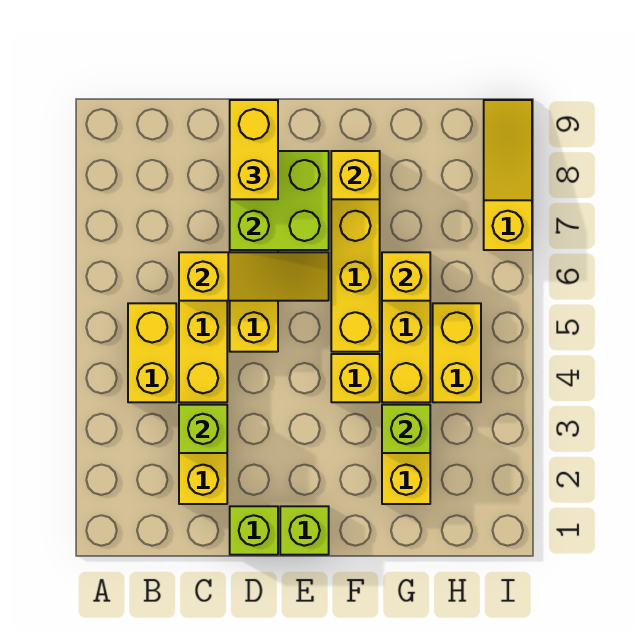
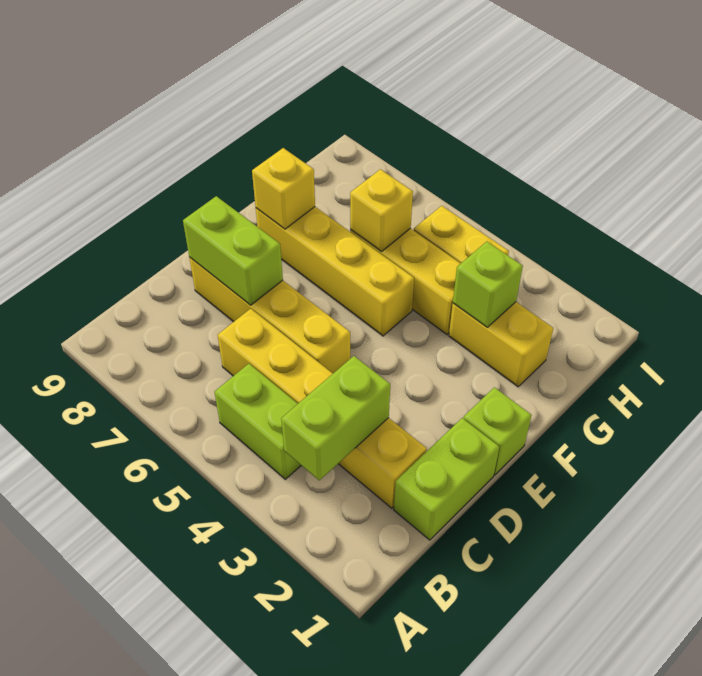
yellow 1x2 brick [128,303,176,402] -> lime 1x2 brick [215,364,301,479]
lime 1x1 brick [179,405,227,453] -> lime 1x2 brick [281,356,390,480]
yellow 1x3 slope [179,252,329,301] -> none
lime 1x1 brick [230,506,278,555] -> lime 1x2 brick [394,418,499,540]
lime 2x2 brick [230,151,329,250] -> lime 1x2 brick [183,196,283,305]
yellow 1x2 brick [230,100,278,199] -> none
yellow 1x1 brick [331,354,380,402] -> none
yellow 1x3 slope [484,100,532,250] -> none

